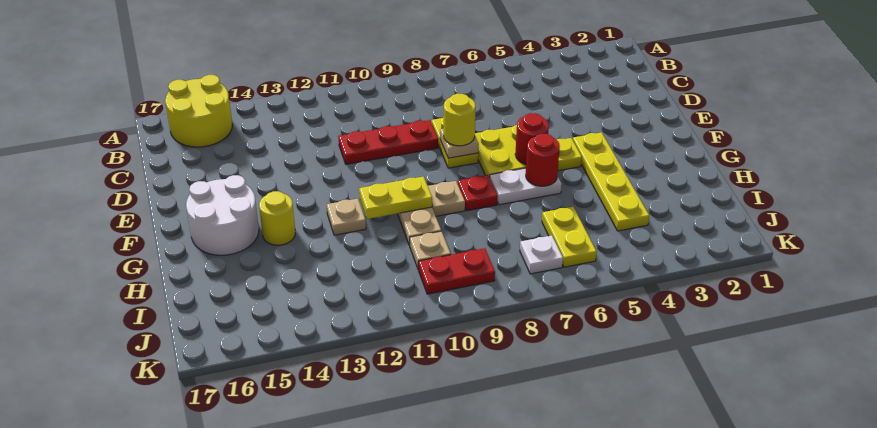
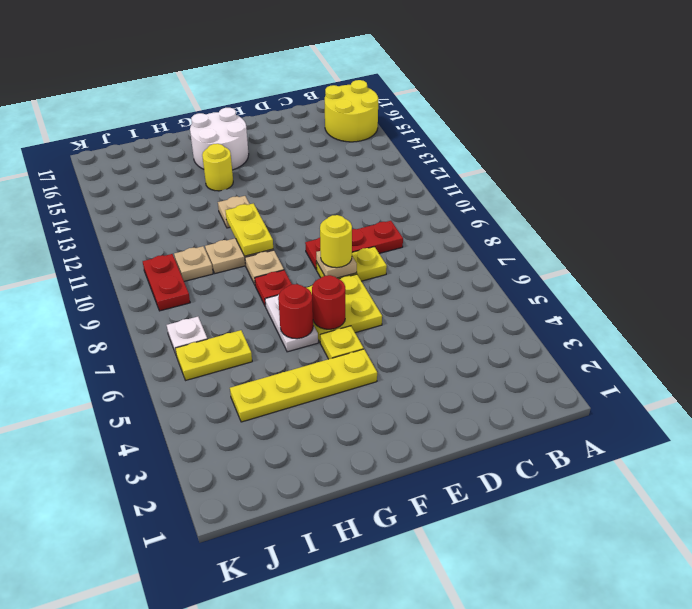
red 1x3 plate [338,120,438,164] -> red 1x3 plate turned to [305,221,403,270]

